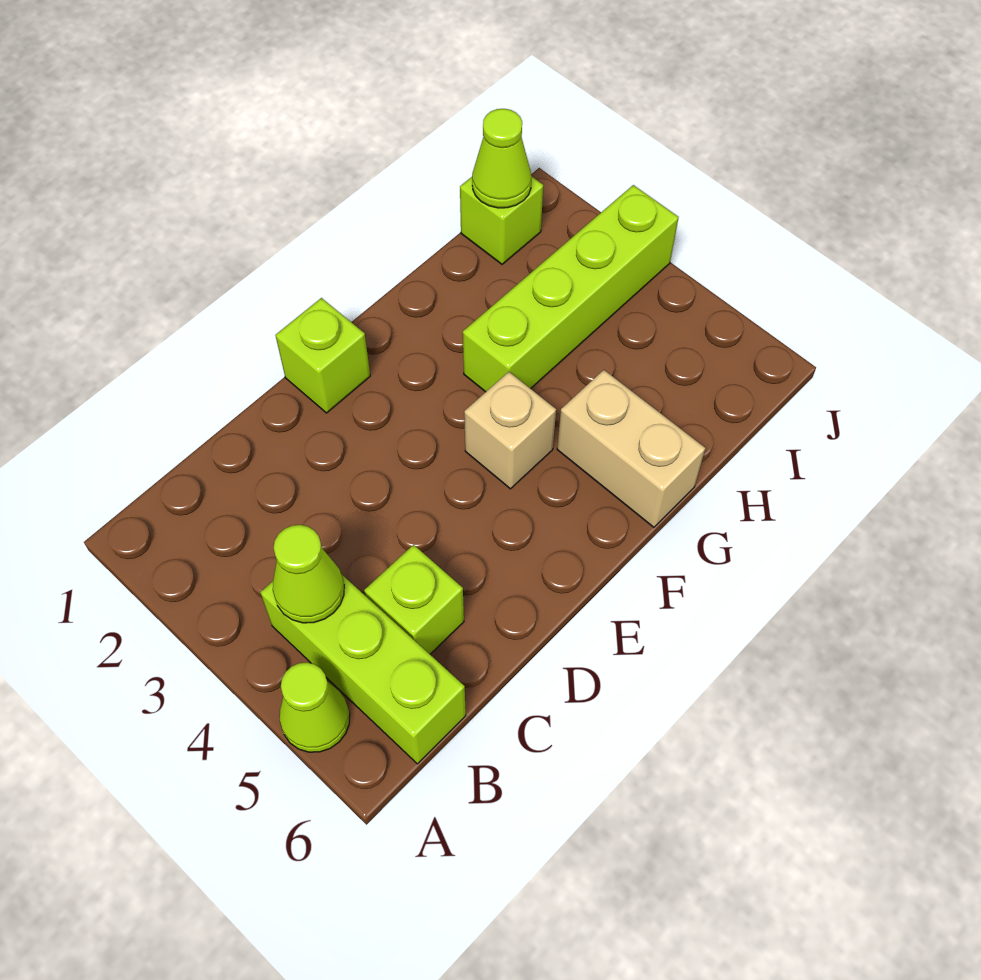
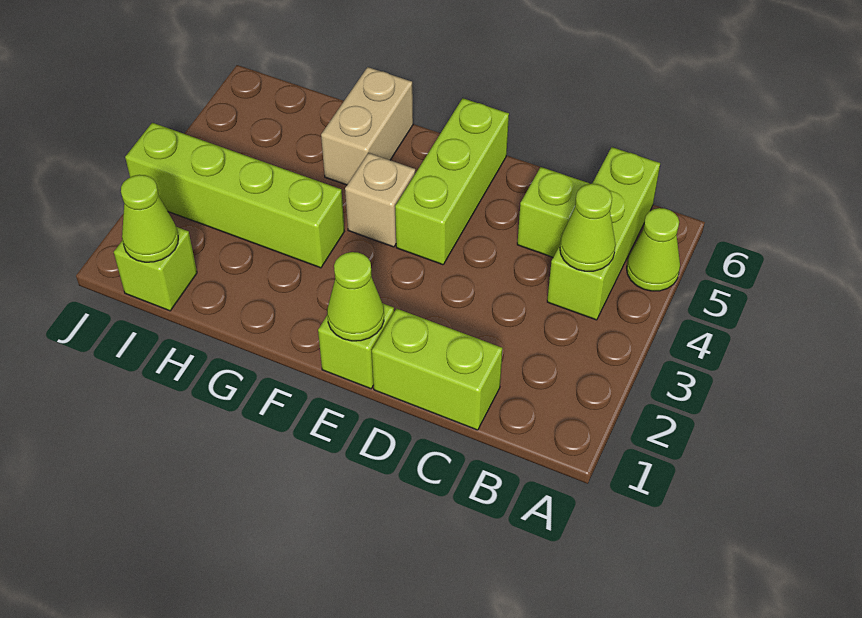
none -> lime 1x2 brick [372,309,503,430]
none -> lime 1x1 cone [327,252,384,341]
none -> lime 1x3 brick [395,98,509,265]

